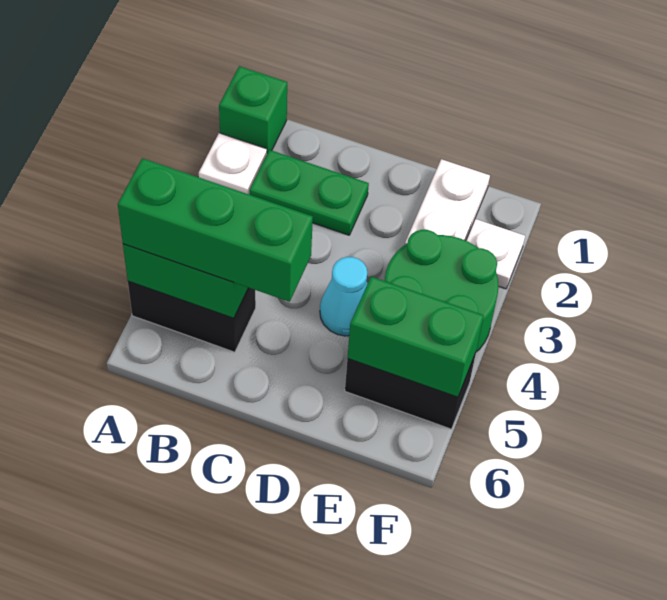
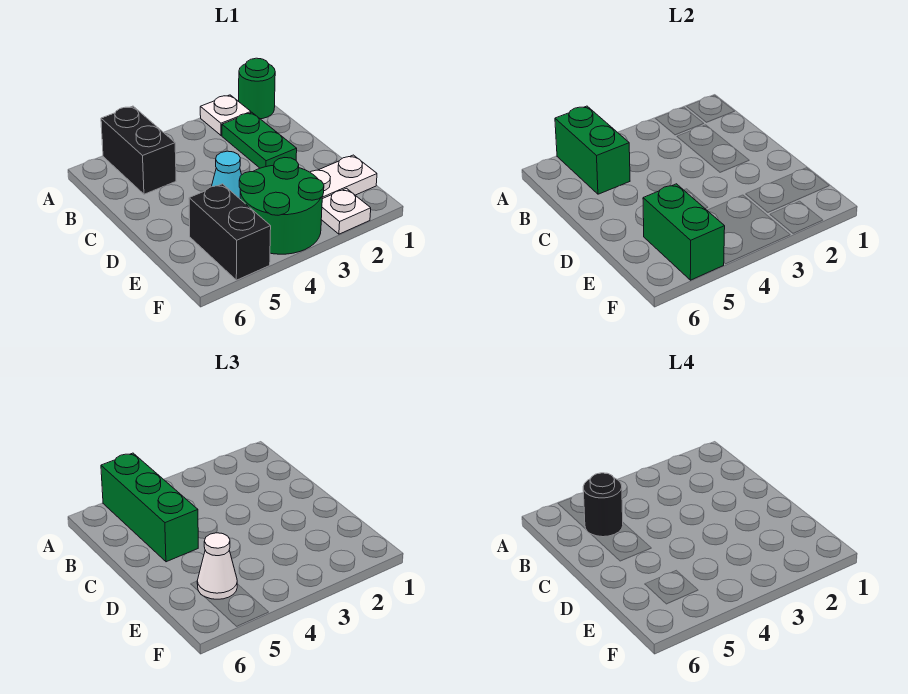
green 1x1 brick [219,66,287,153] -> green 1x1 round brick [239,58,275,119]
none -> black 1x1 round brick [583,473,623,537]
none -> white 1x1 cone [197,533,237,599]

